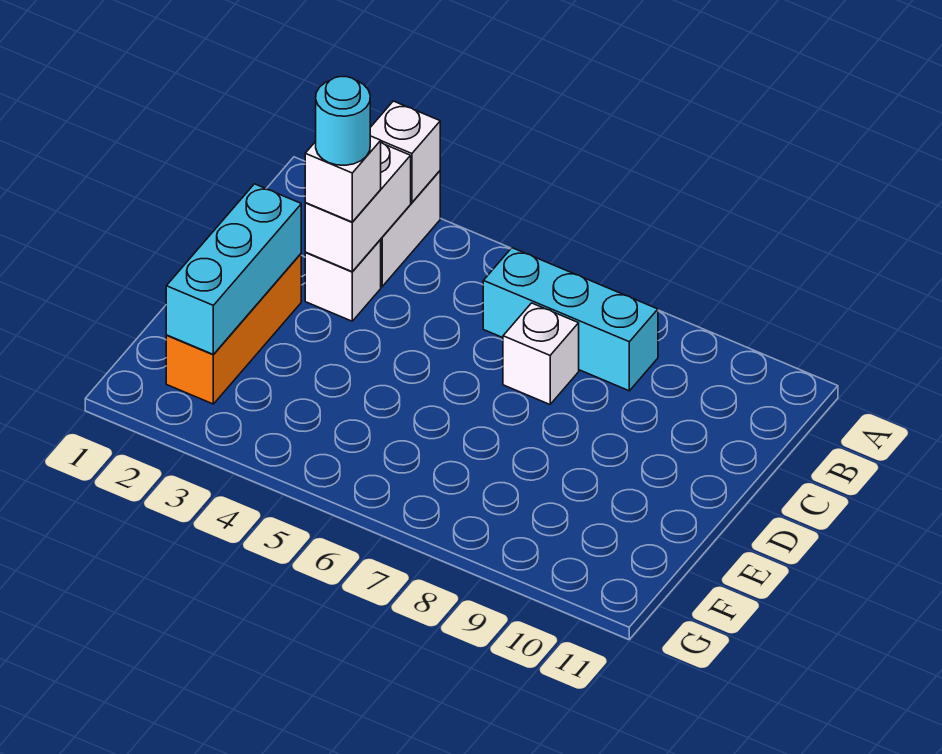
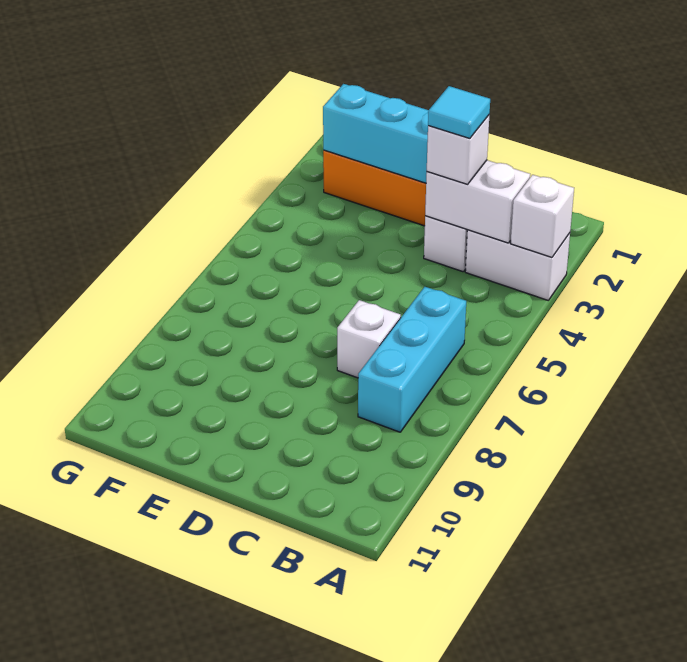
cyan 1x1 round brick [316,76,370,165] -> cyan 1x1 tile [428,86,490,138]

